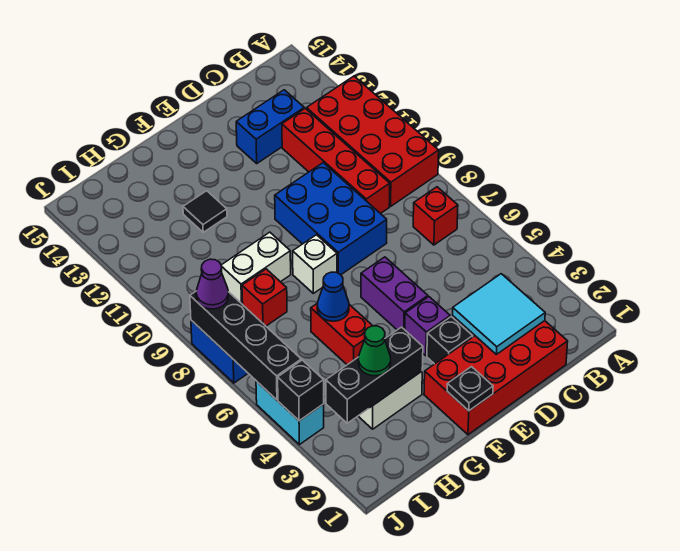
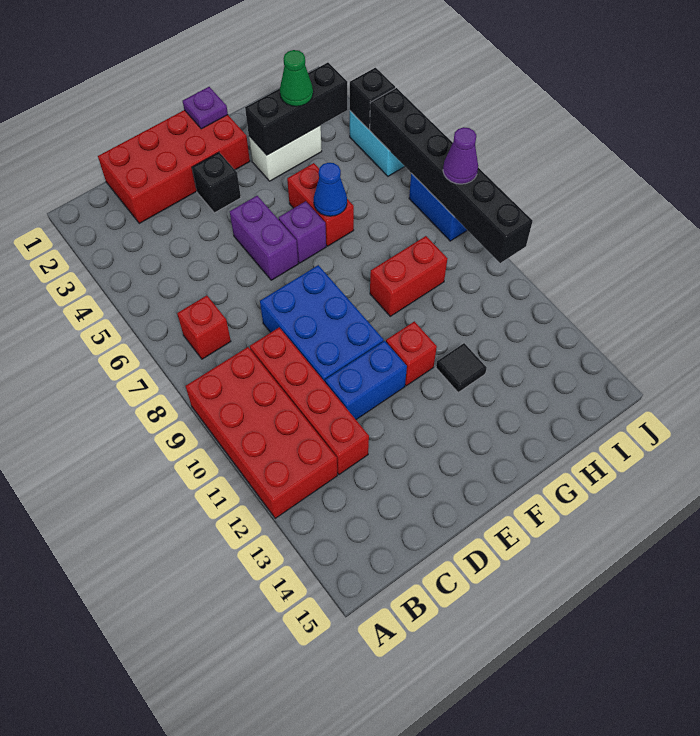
cyan 2x2 tile [453,274,545,354] -> none
blue 1x2 brick [236,90,304,163] -> blue 1x2 brick moved to [325,341,407,420]
purple 1x1 brick [405,297,450,356] -> purple 1x1 brick moved to [279,201,326,263]
black 1x1 plate [447,367,493,411] -> purple 1x1 plate [183,87,228,129]
white 1x1 brick [293,235,337,293] -> none
white 1x2 brick [221,232,291,305] -> red 1x2 brick [370,236,447,316]
red 1x1 brick [242,269,287,326] -> red 1x1 brick moved to [386,321,437,386]
black 1x4 brick [190,291,301,400] -> black 1x6 brick [370,88,533,263]

